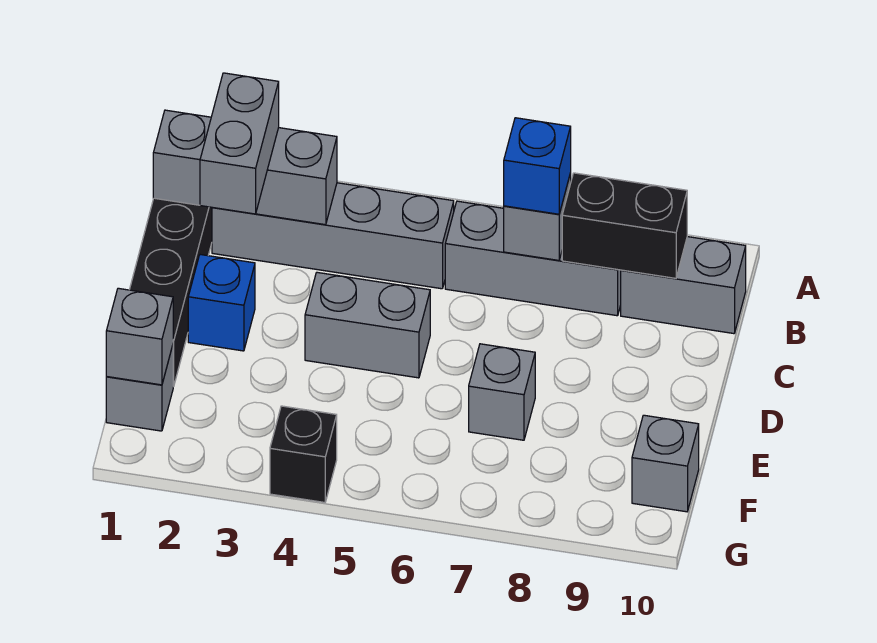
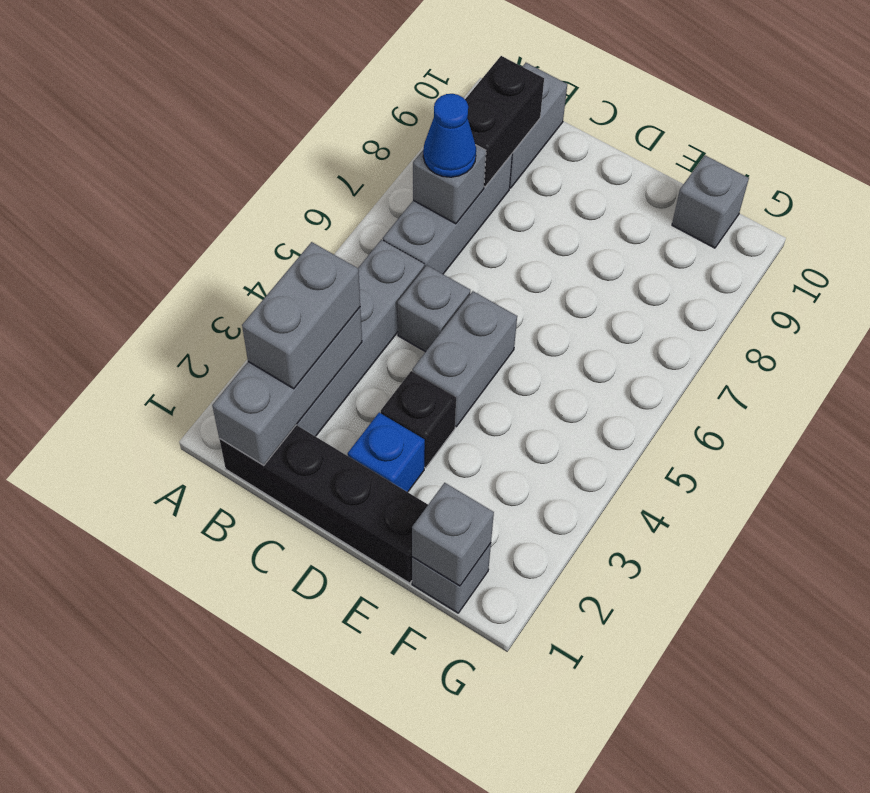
grey 1x2 brick [200,73,279,214] -> grey 1x2 brick turned to [242,242,360,389]
blue 1x1 brick [504,118,571,214] -> blue 1x1 cone [423,94,476,177]
grey 1x1 brick [469,344,535,440] -> grey 1x1 brick moved to [397,265,470,352]
black 1x1 brick [270,406,337,502] -> black 1x1 brick moved to [381,371,456,468]

